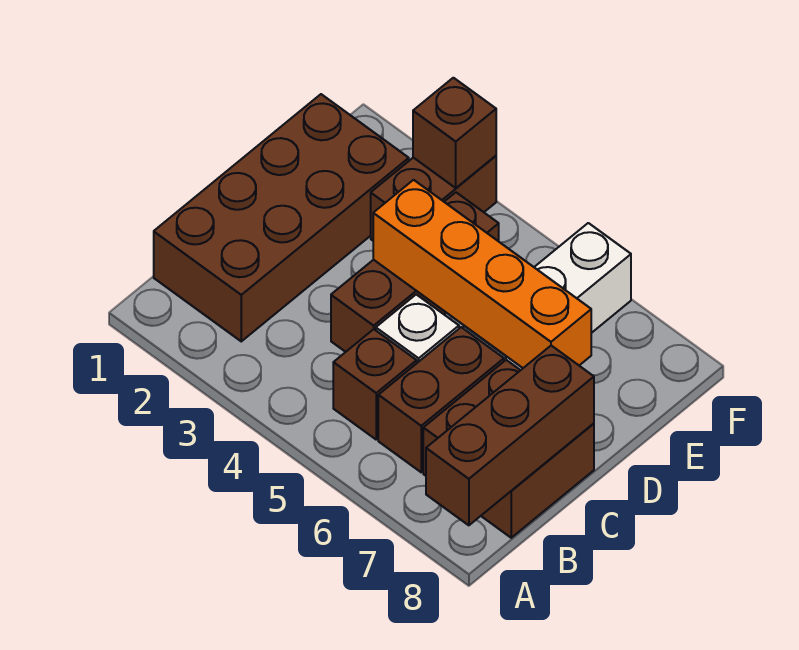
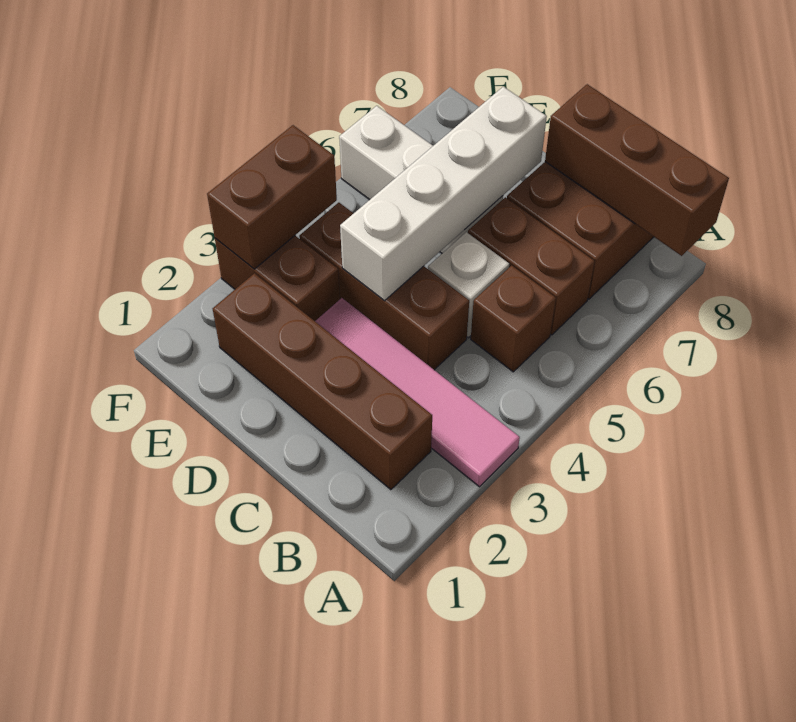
none -> pink 1x4 tile [315,298,520,487]
brown 2x4 brick [154,94,409,341] -> brown 1x4 brick [213,273,432,490]
orange 1x4 brick [373,180,591,368] -> white 1x4 brick [340,87,547,301]
brown 1x1 brick [413,78,496,188] -> brown 1x2 brick [207,125,337,269]

